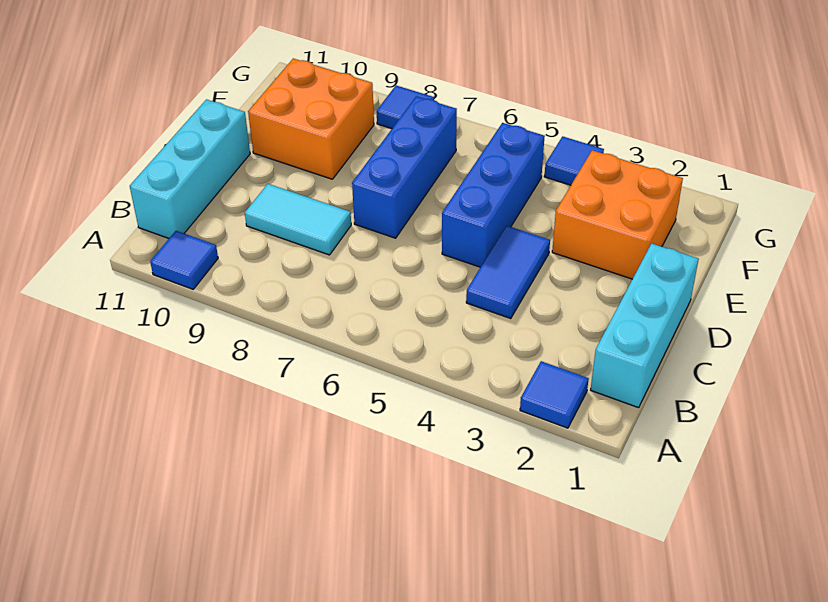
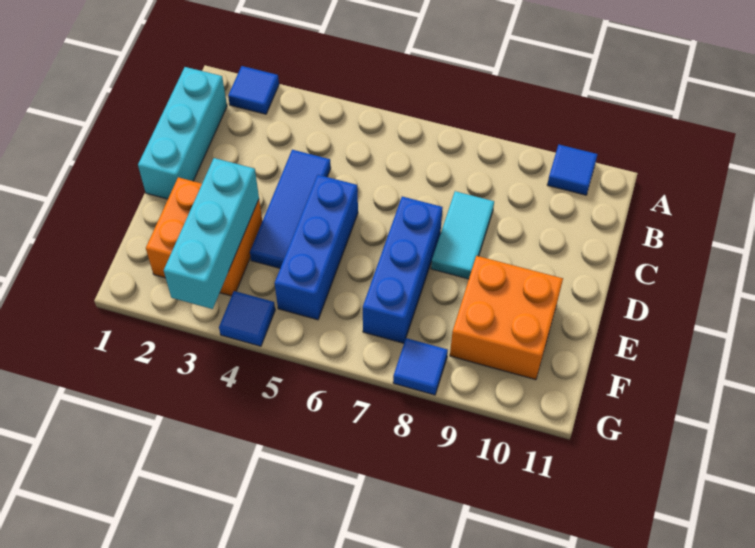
cyan 1x3 brick [130,100,250,238] -> cyan 1x3 brick moved to [164,158,259,309]
blue 1x2 tile [466,226,550,318] -> blue 1x3 tile [250,150,331,268]
cyan 1x2 tile [245,184,351,255] -> cyan 1x2 tile turned to [431,191,494,279]

